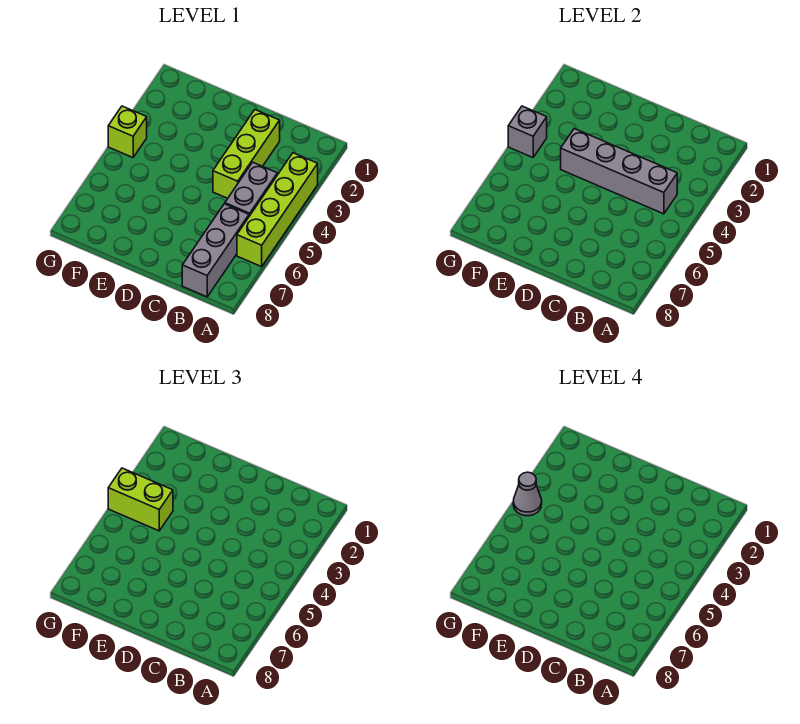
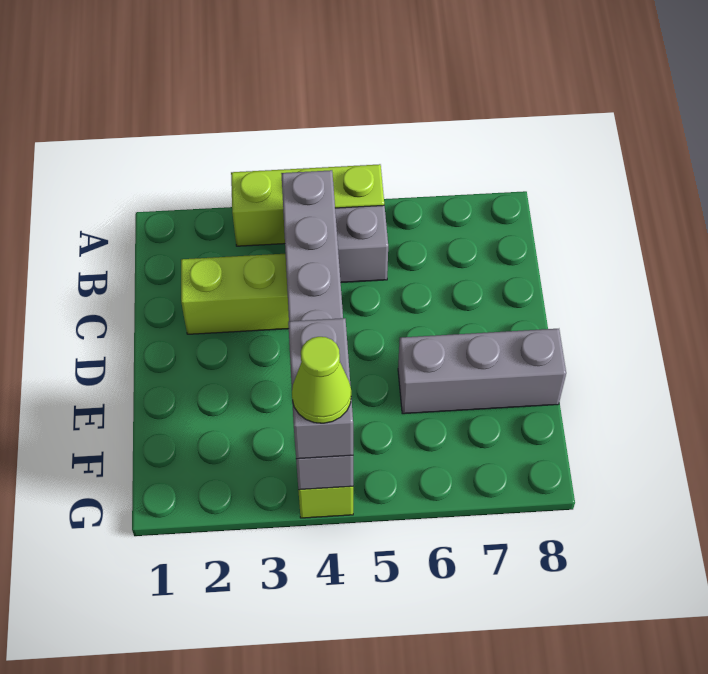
lime 1x4 brick [237,153,318,267] -> lime 1x3 brick [231,164,384,246]
grey 1x3 brick [182,204,249,297] -> grey 1x3 brick moved to [398,329,566,414]
lime 1x2 brick [108,468,173,531] -> grey 1x2 brick [288,318,353,459]
grey 1x1 cone [513,472,542,516] -> lime 1x1 cone [292,337,351,423]

